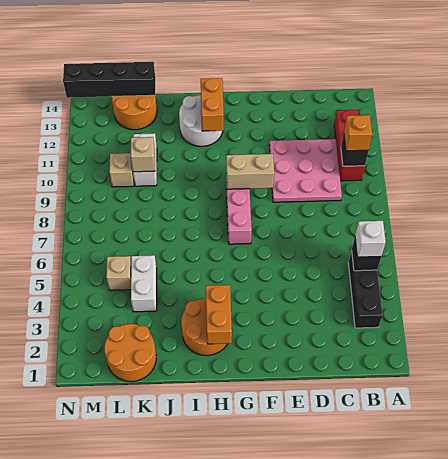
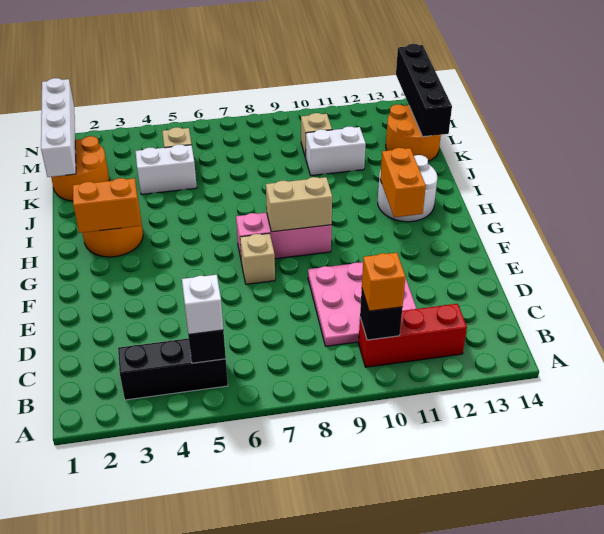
tan 1x2 brick [226,154,274,189] -> tan 1x2 brick turned to [266,177,332,232]
orange 1x2 brick [201,78,224,131] -> orange 1x2 brick turned to [380,148,426,217]
none -> white 1x4 brick [41,78,76,177]
tan 1x1 brick [131,137,155,172] -> tan 1x1 brick moved to [240,233,275,284]

